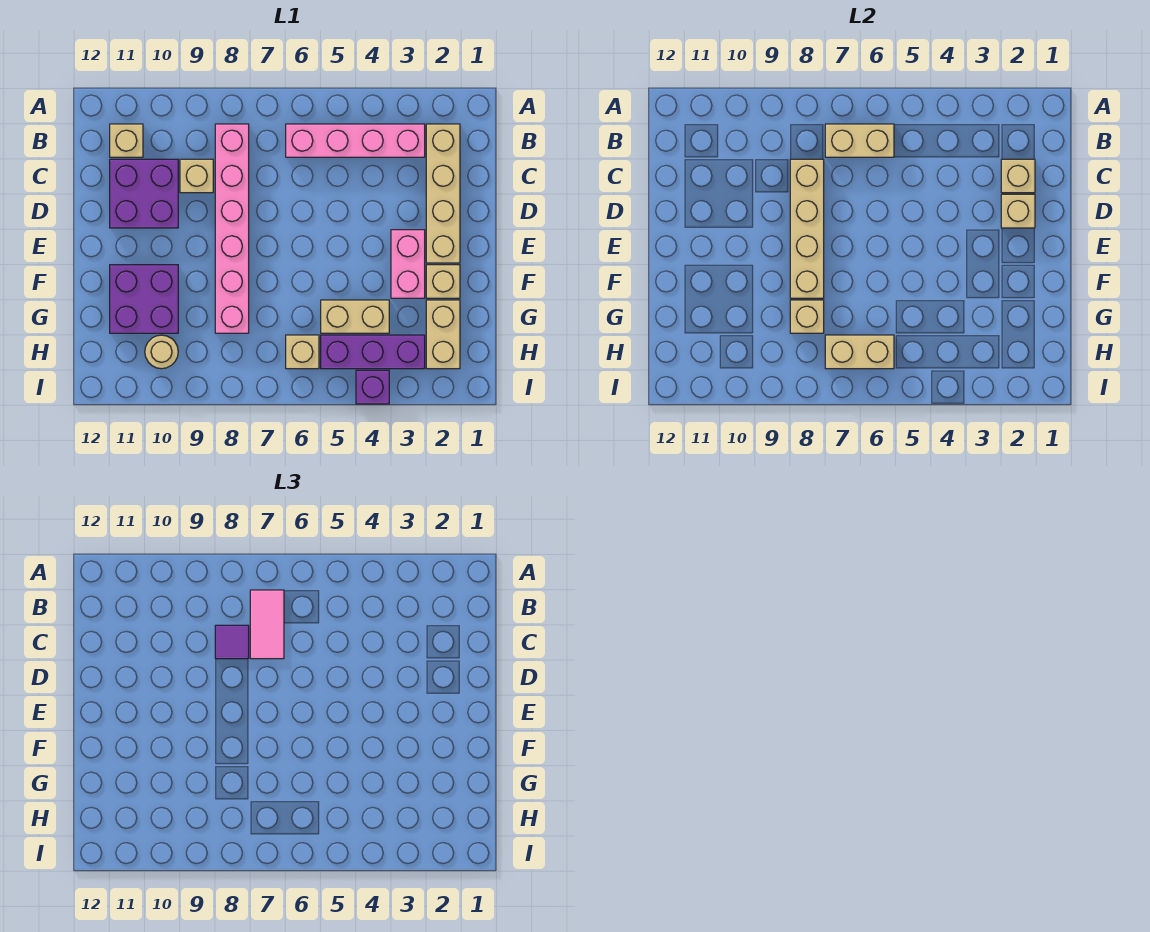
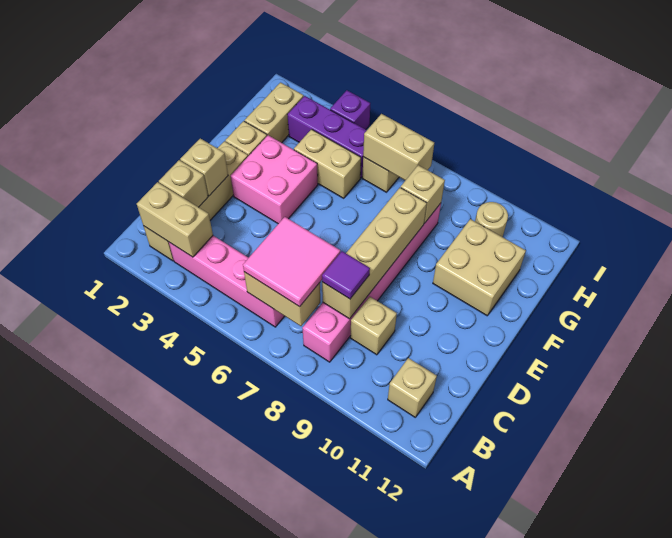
none -> tan 1x2 brick [137,182,213,257]
pink 1x2 tile [250,590,284,659] -> pink 2x2 tile [243,217,340,307]
purple 2x2 brick [110,159,178,228] -> none
pink 1x2 brick [391,230,425,298] -> pink 2x2 brick [231,135,318,224]
purple 2x2 brick [110,265,178,333] -> tan 2x2 brick [433,219,526,316]

